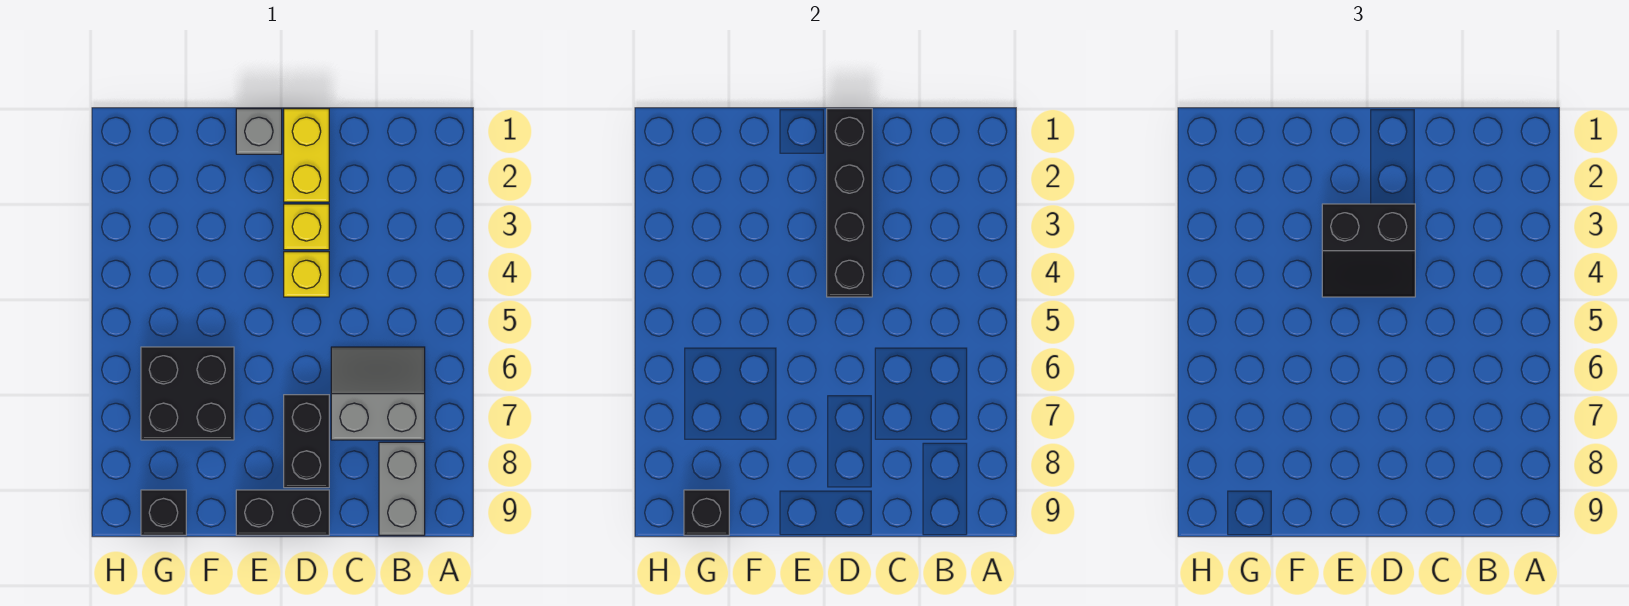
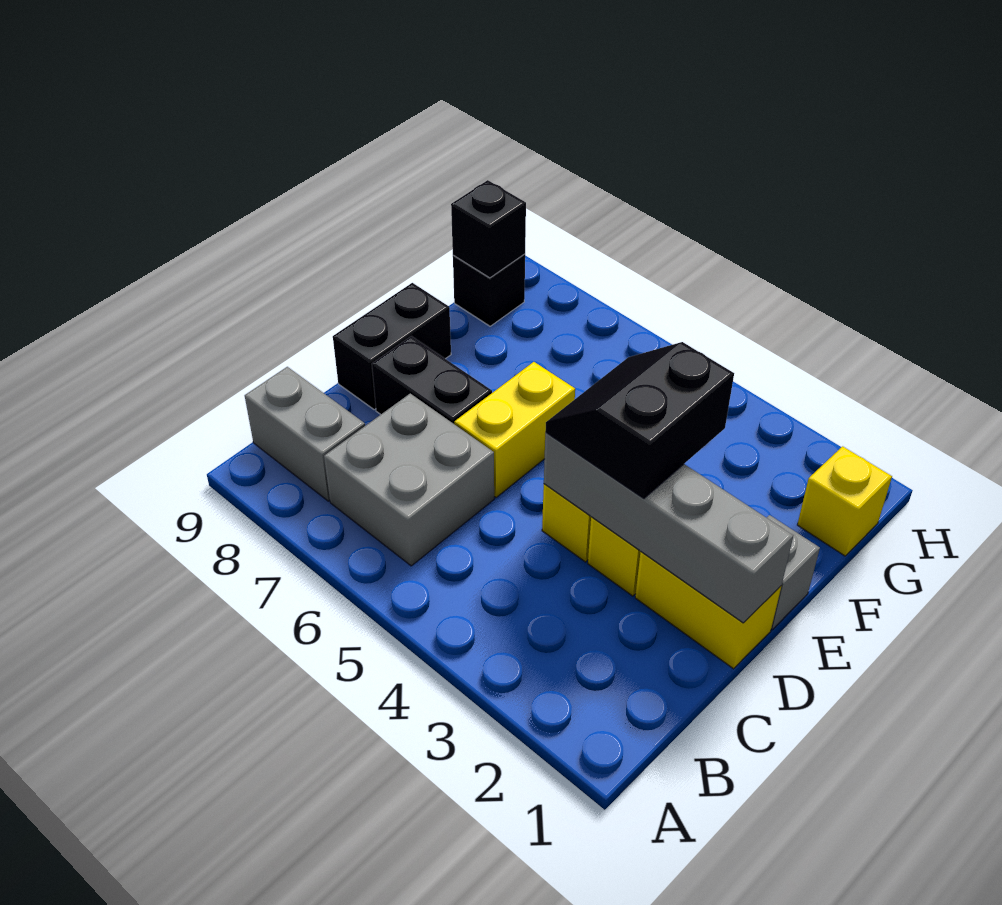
grey 2x2 slope [331,347,425,440] -> grey 2x2 brick [324,394,494,566]
black 1x4 brick [827,109,872,297] -> grey 1x4 brick [544,433,793,623]
none -> yellow 1x2 brick [454,362,575,497]
black 2x2 brick [141,347,234,440] -> none
none -> yellow 1x1 brick [797,446,892,556]

